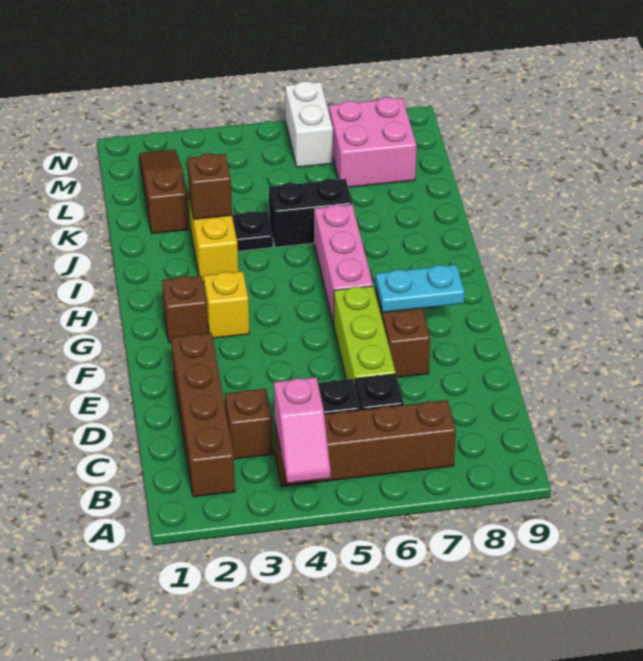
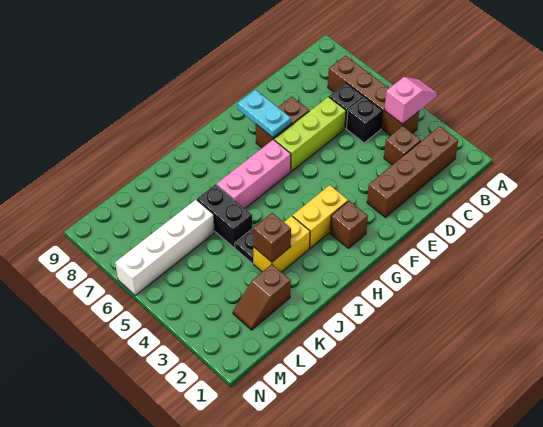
yellow 1x1 brick [204,271,249,338] -> yellow 1x2 brick [293,185,348,248]
brown 1x3 slope [139,150,189,234] -> brown 1x2 slope [233,264,291,330]
pink 2x2 brick [329,97,417,187] -> none
white 1x2 brick [285,81,333,167] -> white 1x4 brick [115,200,215,295]

